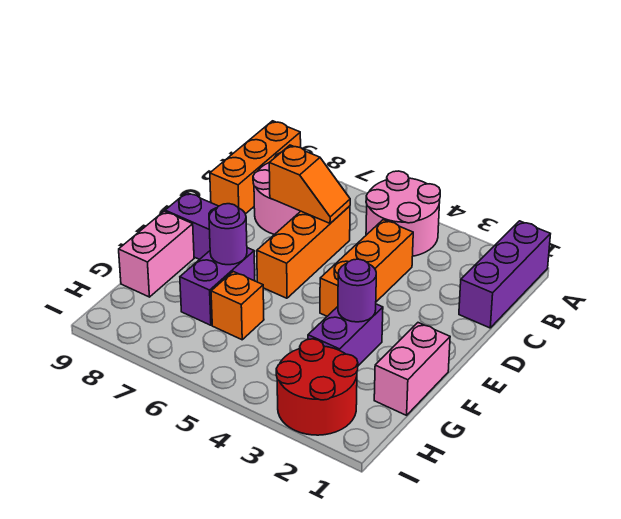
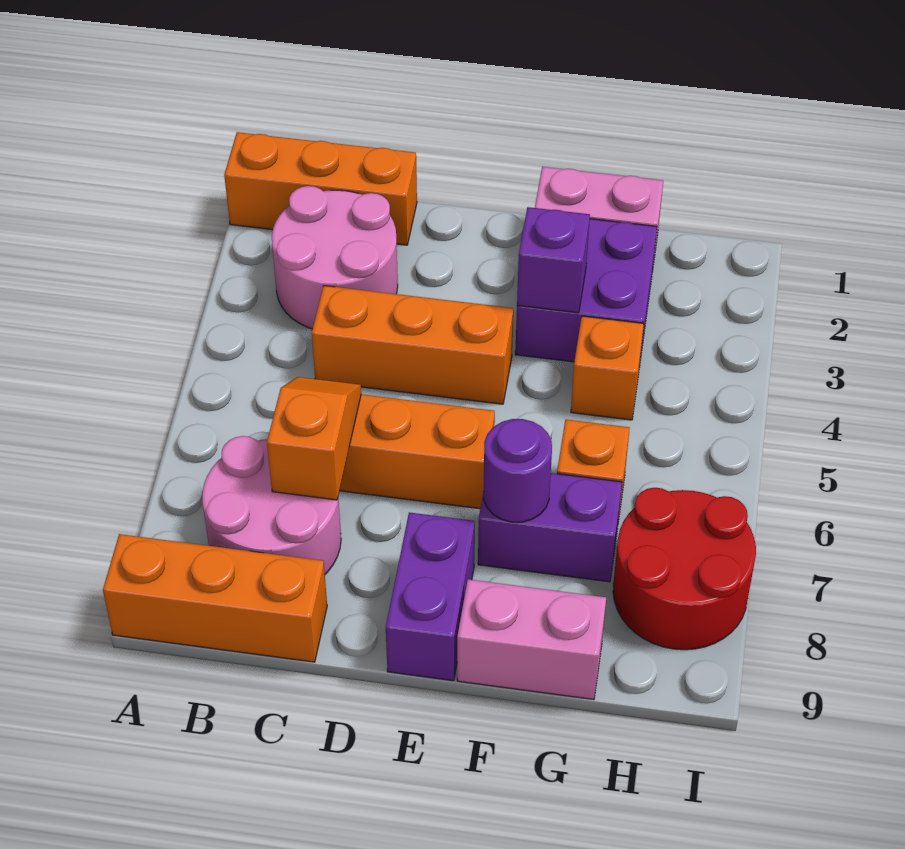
purple 1x3 brick [459,221,550,328] -> orange 1x3 brick [224,132,417,245]
pink 2x2 round brick [366,171,440,256] -> pink 2x2 round brick moved to [272,186,398,329]
purple 1x2 brick [308,304,383,366] -> purple 2x2 brick [515,219,657,362]
purple 1x1 round brick [338,259,376,322] -> purple 1x1 brick [517,207,590,313]
none -> orange 1x1 brick [571,316,644,420]
red 2x2 round brick [276,339,358,435] -> red 2x2 round brick moved to [613,488,756,650]

